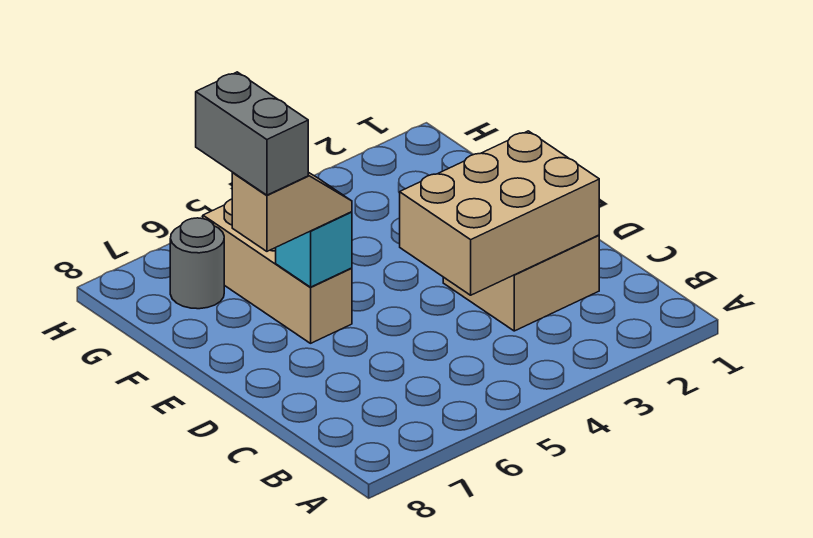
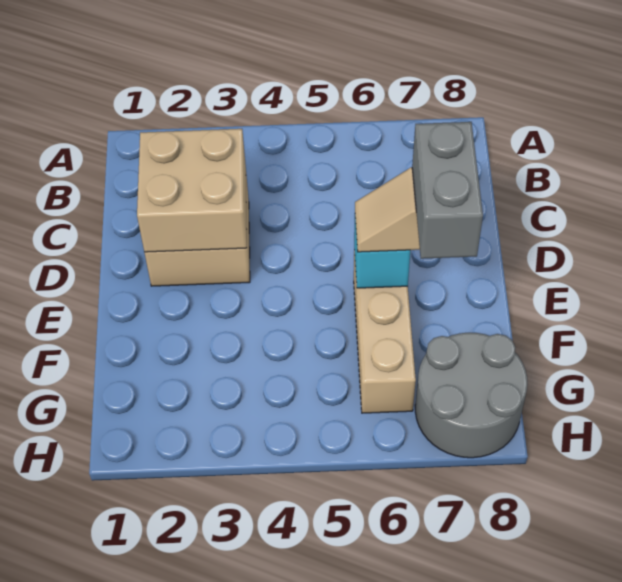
tan 2x3 brick [400,131,599,295] -> tan 2x2 brick [137,129,247,252]
grey 1x1 round brick [170,218,224,309] -> grey 2x2 round brick [415,333,528,458]

